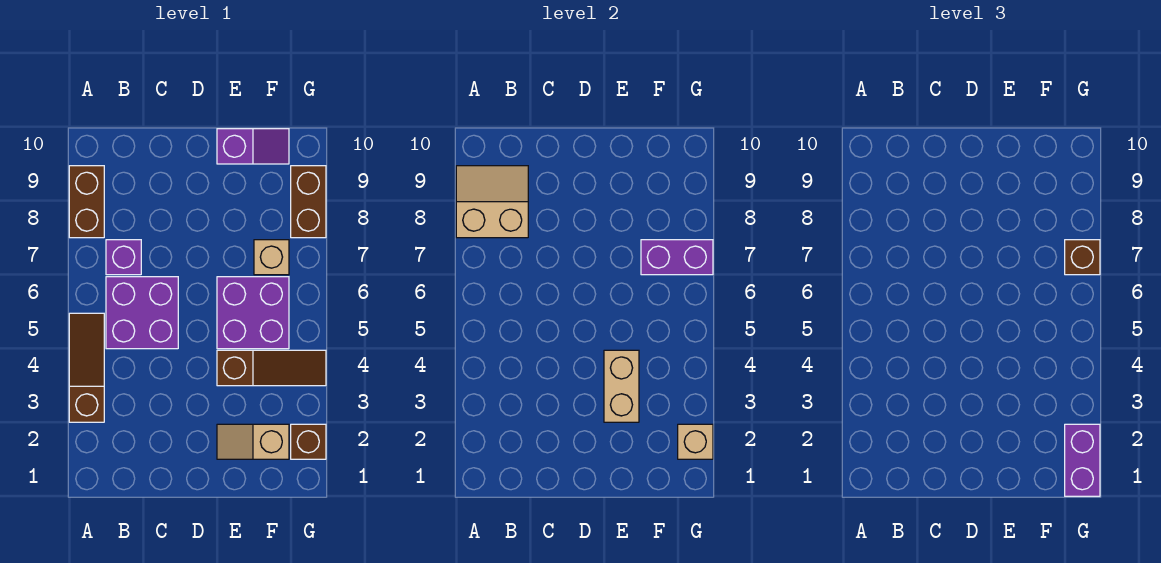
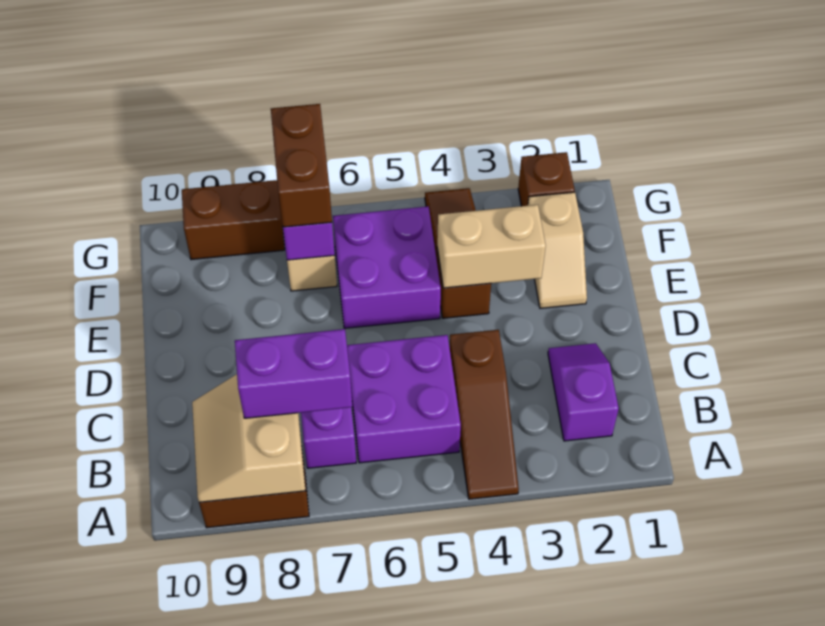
brown 1x3 slope [69,313,104,422] -> brown 1x3 slope turned to [450,330,519,499]
purple 1x2 slope [217,129,289,164] -> purple 1x2 slope moved to [548,343,619,441]
purple 1x2 brick [1065,424,1100,496] -> purple 1x2 brick moved to [235,329,352,418]
tan 1x1 brick [678,424,713,459] -> none
brown 1x1 brick [1065,240,1100,275] -> brown 1x2 brick [271,104,332,227]

